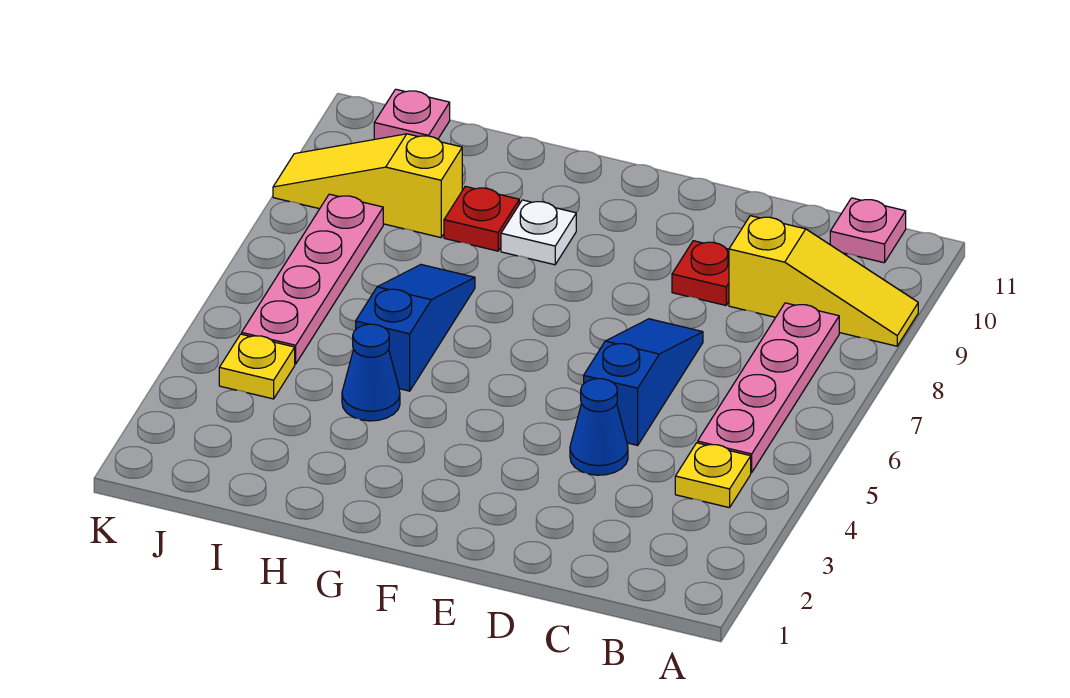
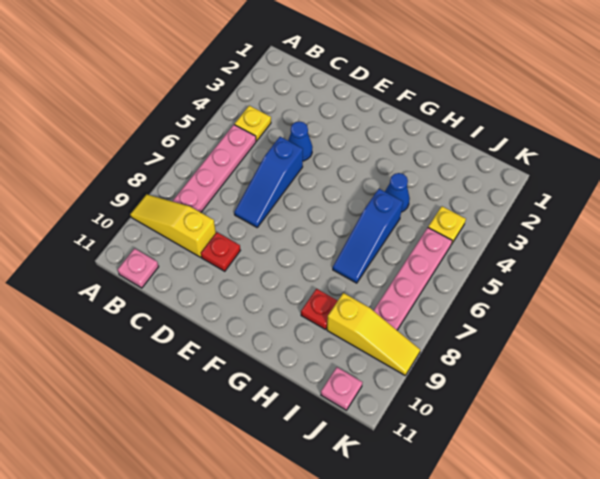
white 1x1 plate [501,200,576,265] -> none

